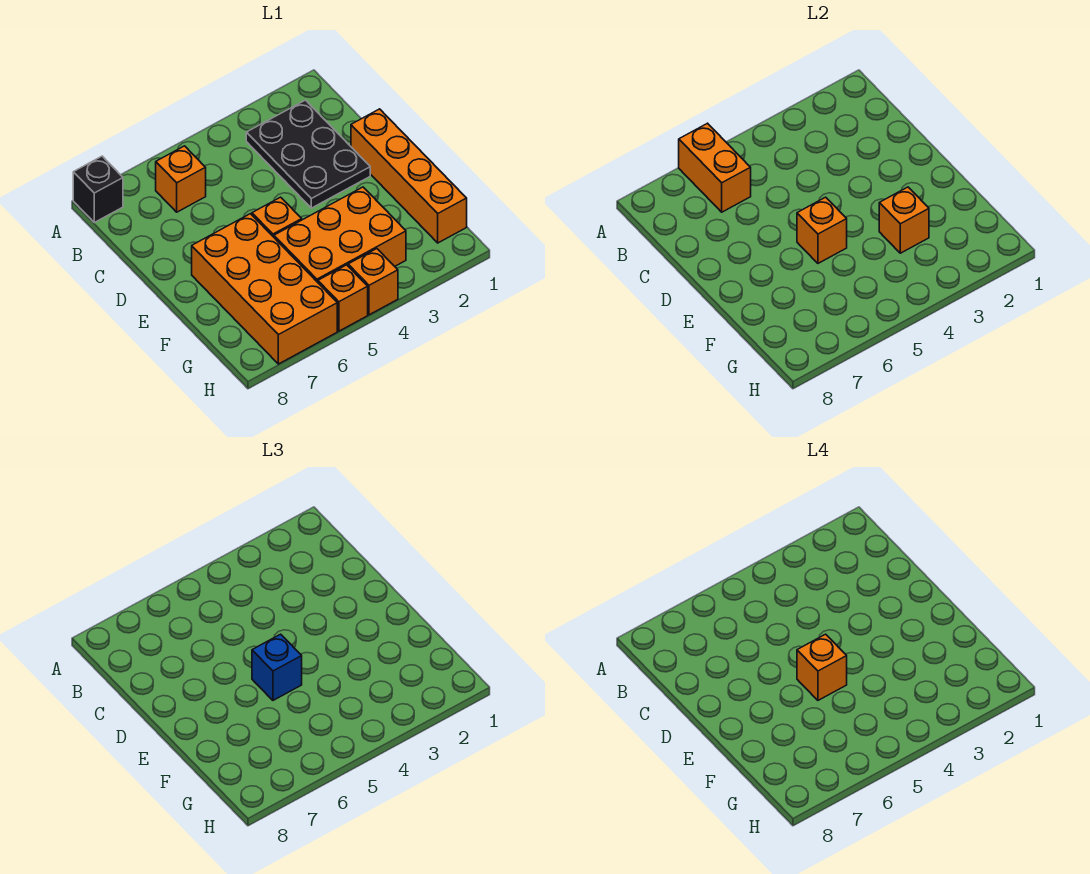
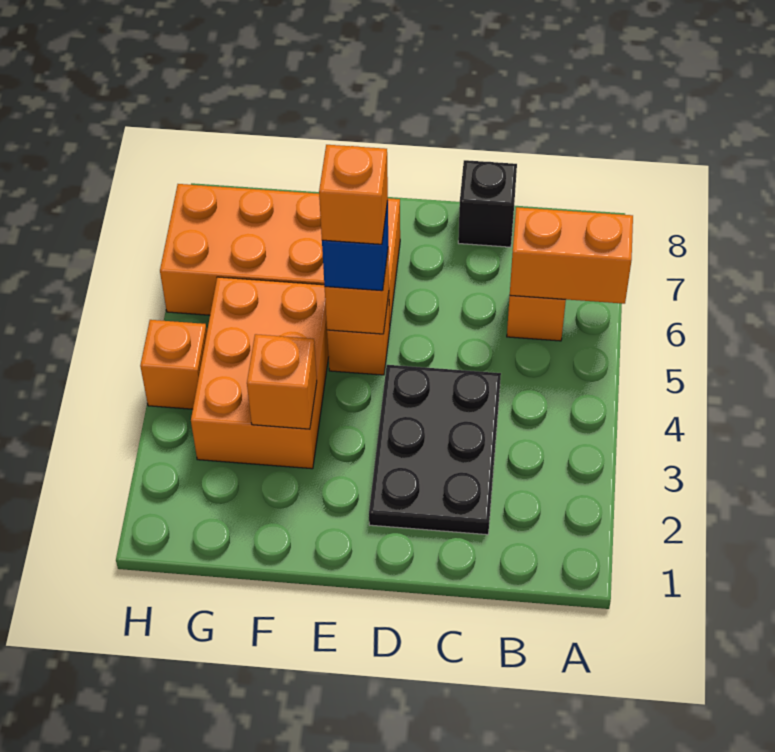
black 1x1 brick [73,156,123,222] -> black 1x1 brick moved to [458,160,517,247]
black 2x3 plate [246,100,370,208] -> black 2x3 plate turned to [369,365,501,535]
orange 1x4 brick [351,109,467,243] -> none
orange 1x1 brick [318,265,368,331] -> none

